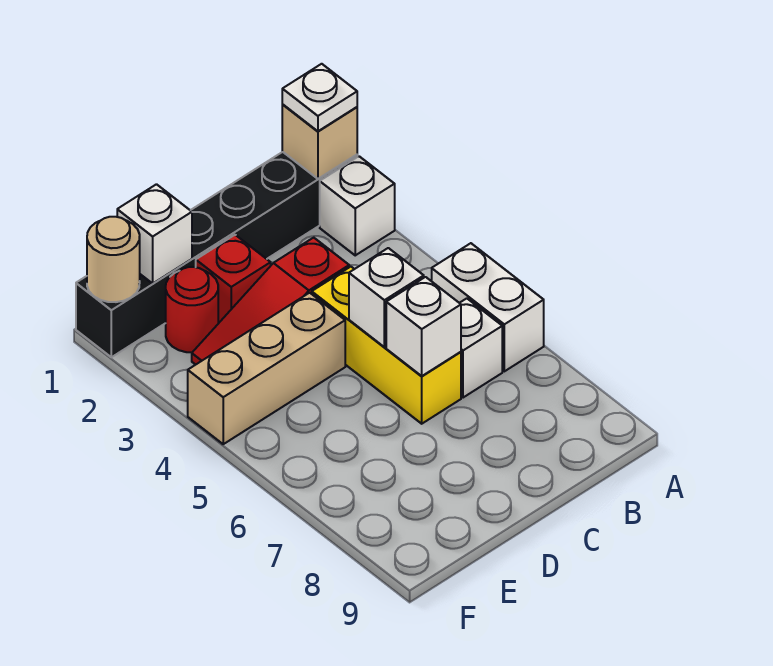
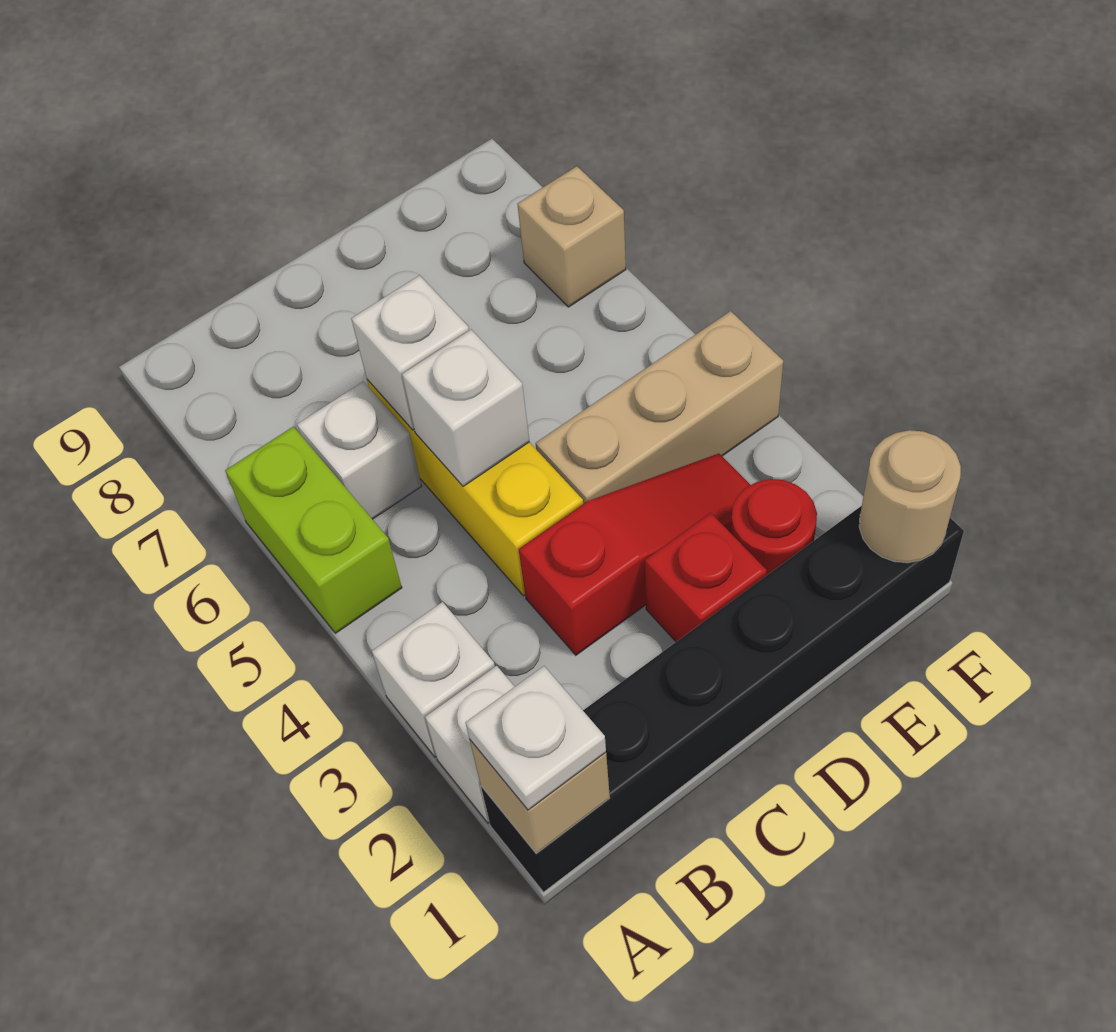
white 1x2 brick [432,243,544,371] -> lime 1x2 brick [225,427,402,633]
white 1x1 brick [117,184,192,283] -> white 1x1 brick moved to [372,602,495,757]
none -> tan 1x1 brick [517,166,626,307]

